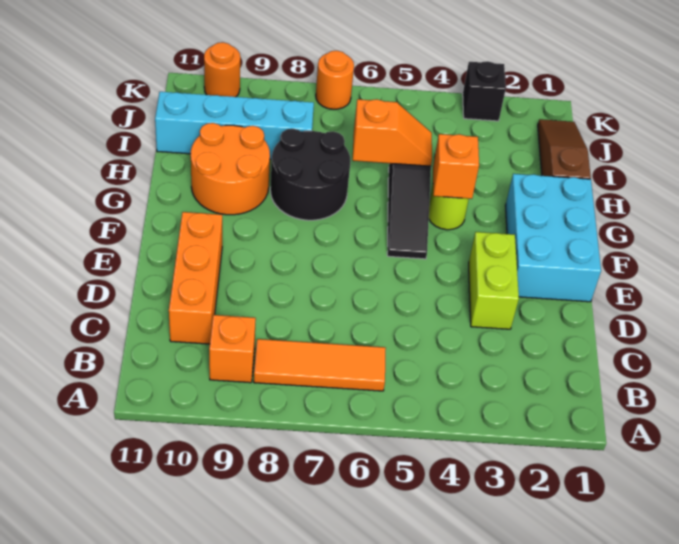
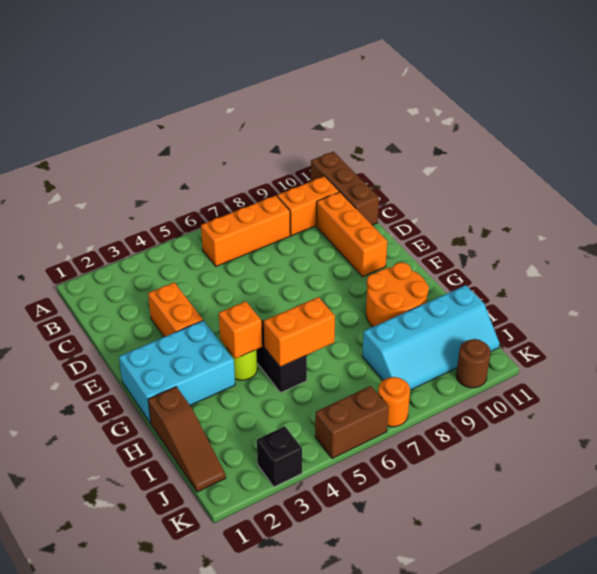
none -> brown 1x3 brick [311,152,379,225]
orange 1x3 tile [254,339,386,391] -> orange 1x3 brick [201,195,290,267]
orange 1x1 brick [209,315,256,383] -> orange 1x2 brick [277,176,339,236]
lime 1x2 brick [469,232,519,329] -> orange 1x2 brick [148,283,203,337]
cyan 2x3 brick [505,174,601,302] -> cyan 2x3 brick turned to [119,320,235,423]
black 2x2 round brick [270,129,351,220] -> none
orange 1x2 slope [353,99,432,166] -> orange 1x2 brick [264,297,335,367]
none -> brown 1x2 brick [315,386,389,459]
orange 1x1 round brick [204,42,240,97] -> brown 1x1 round brick [456,339,491,388]

